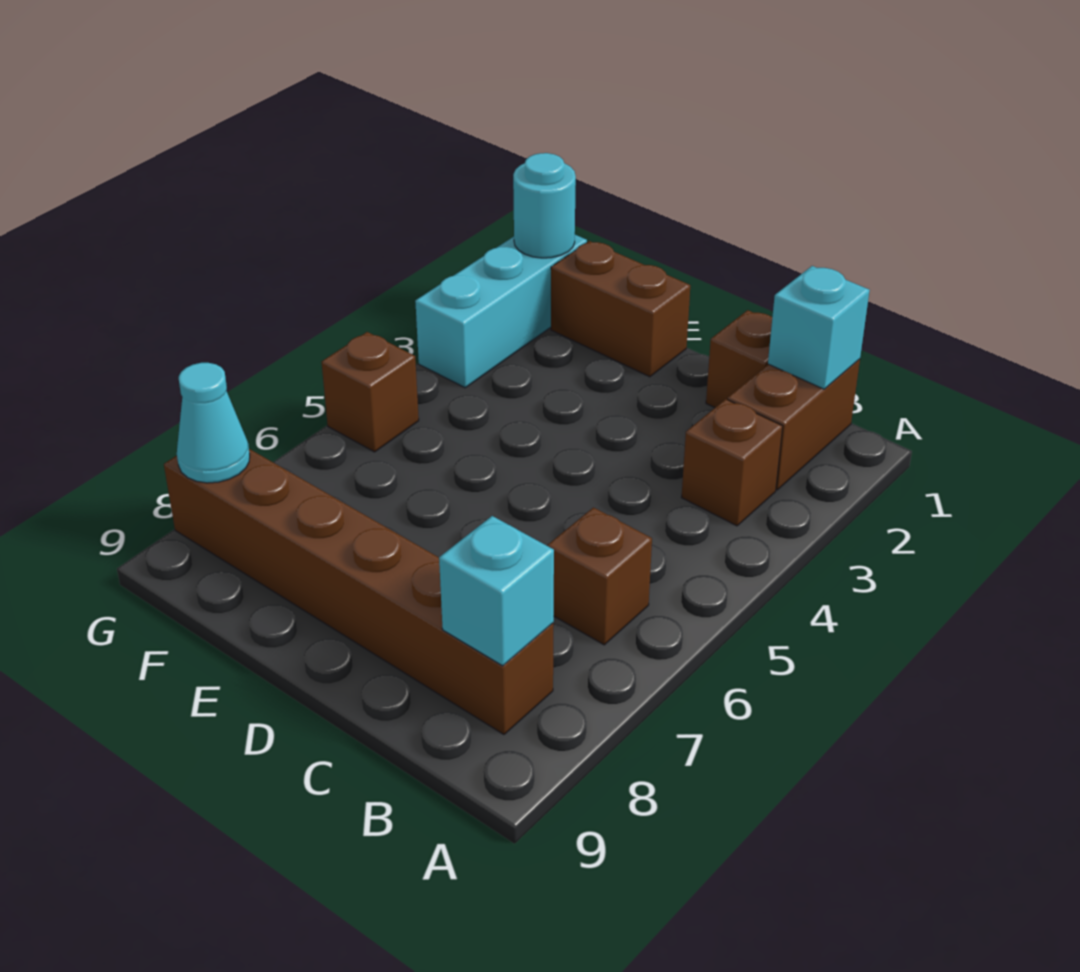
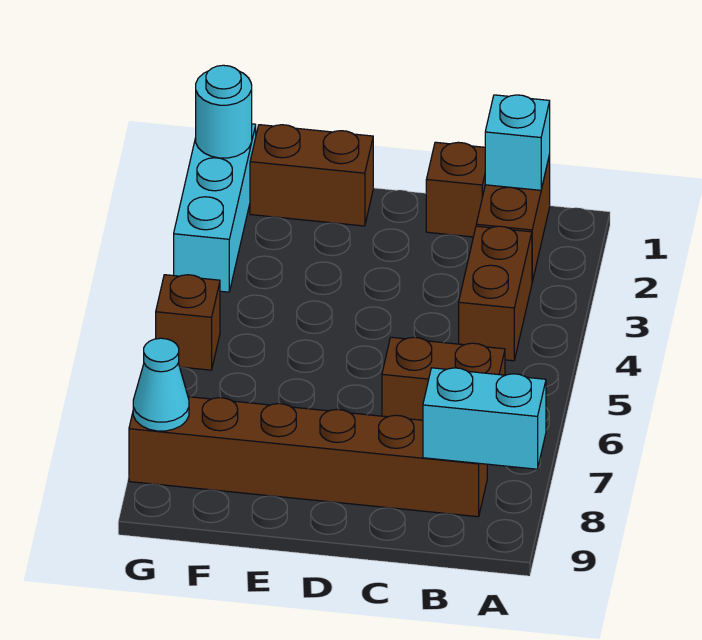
brown 1x1 brick [682,399,783,526] -> brown 1x2 brick [459,226,532,361]
brown 1x1 brick [547,508,652,645] -> brown 1x2 brick [382,337,505,420]
cyan 1x1 brick [439,516,554,666] -> cyan 1x2 brick [423,368,546,469]

